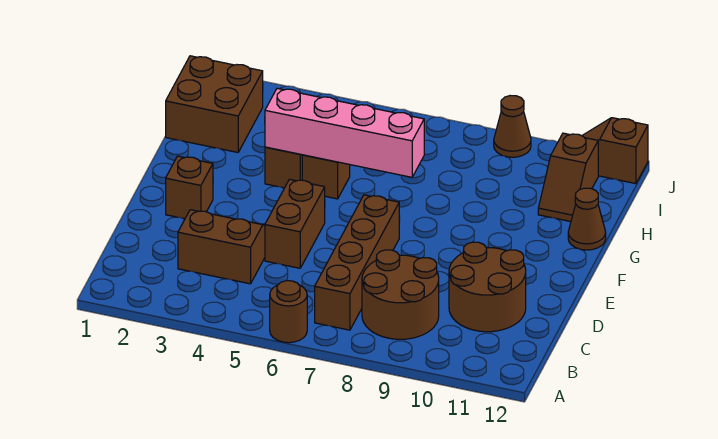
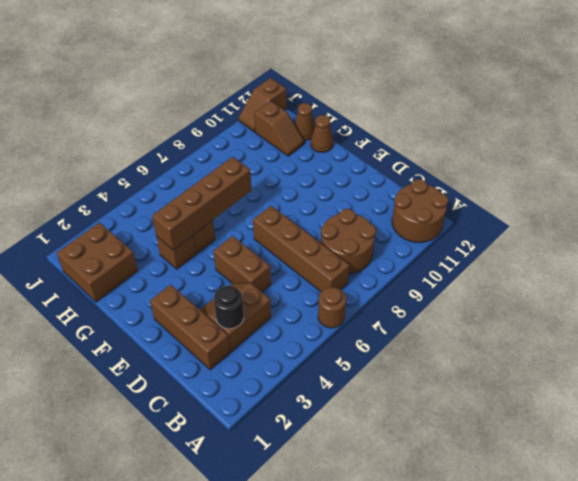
none -> black 1x1 round brick [214,286,244,329]
brown 2x2 round brick [449,242,526,332] -> brown 2x2 round brick moved to [392,179,448,243]
brown 1x1 brick [166,156,213,219] -> brown 1x3 brick [150,285,230,370]
pink 1x4 brick [265,88,424,177] -> brown 1x4 brick [152,157,251,250]
brown 1x1 cone [494,96,531,157] -> brown 1x1 cone moved to [295,103,315,140]

